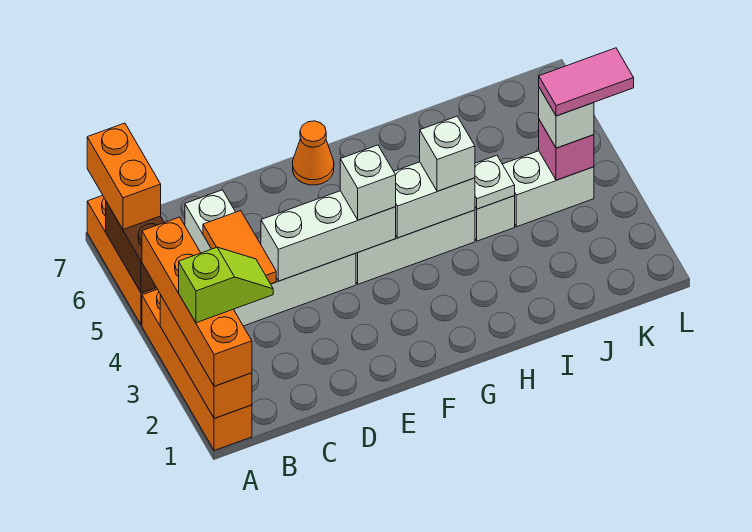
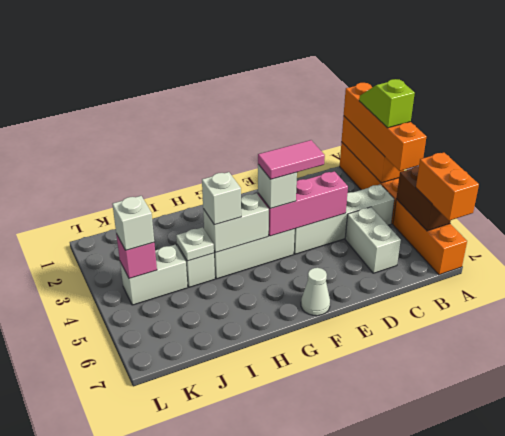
lime 1x2 slope [179,247,273,323] -> lime 1x2 slope turned to [359,79,415,128]
orange 1x2 tile [203,211,276,284] -> none
white 1x3 brick [261,191,396,281] -> pink 1x3 brick [258,171,348,236]
orange 1x1 cone [293,121,334,185] -> white 1x1 cone [301,268,330,316]
pink 1x2 tile [538,48,634,116] -> pink 1x2 tile moved to [258,140,325,179]

